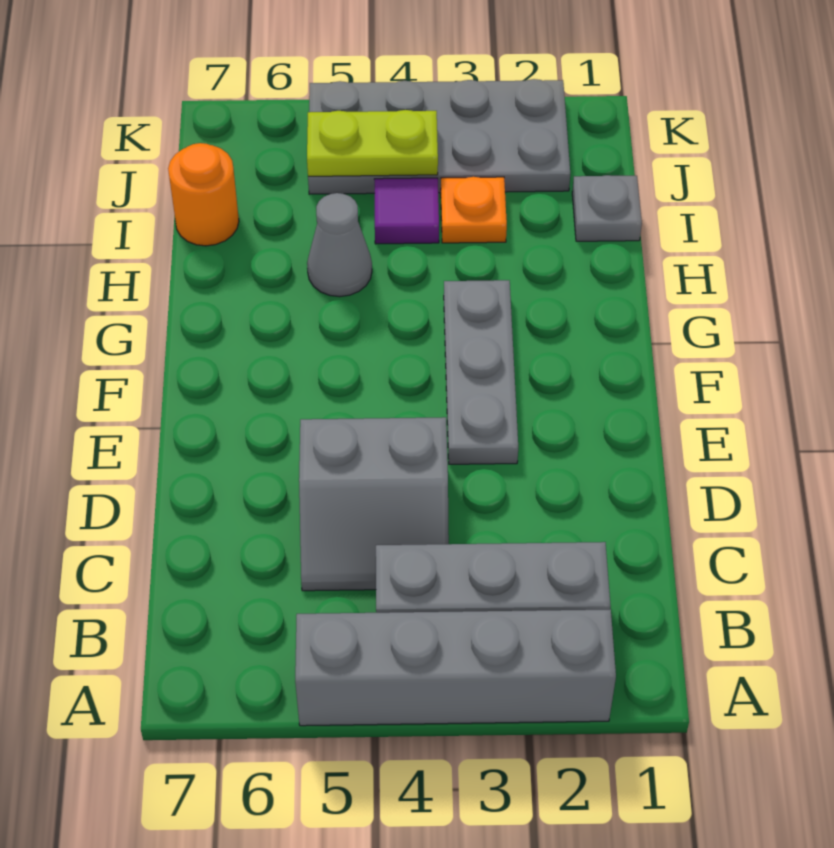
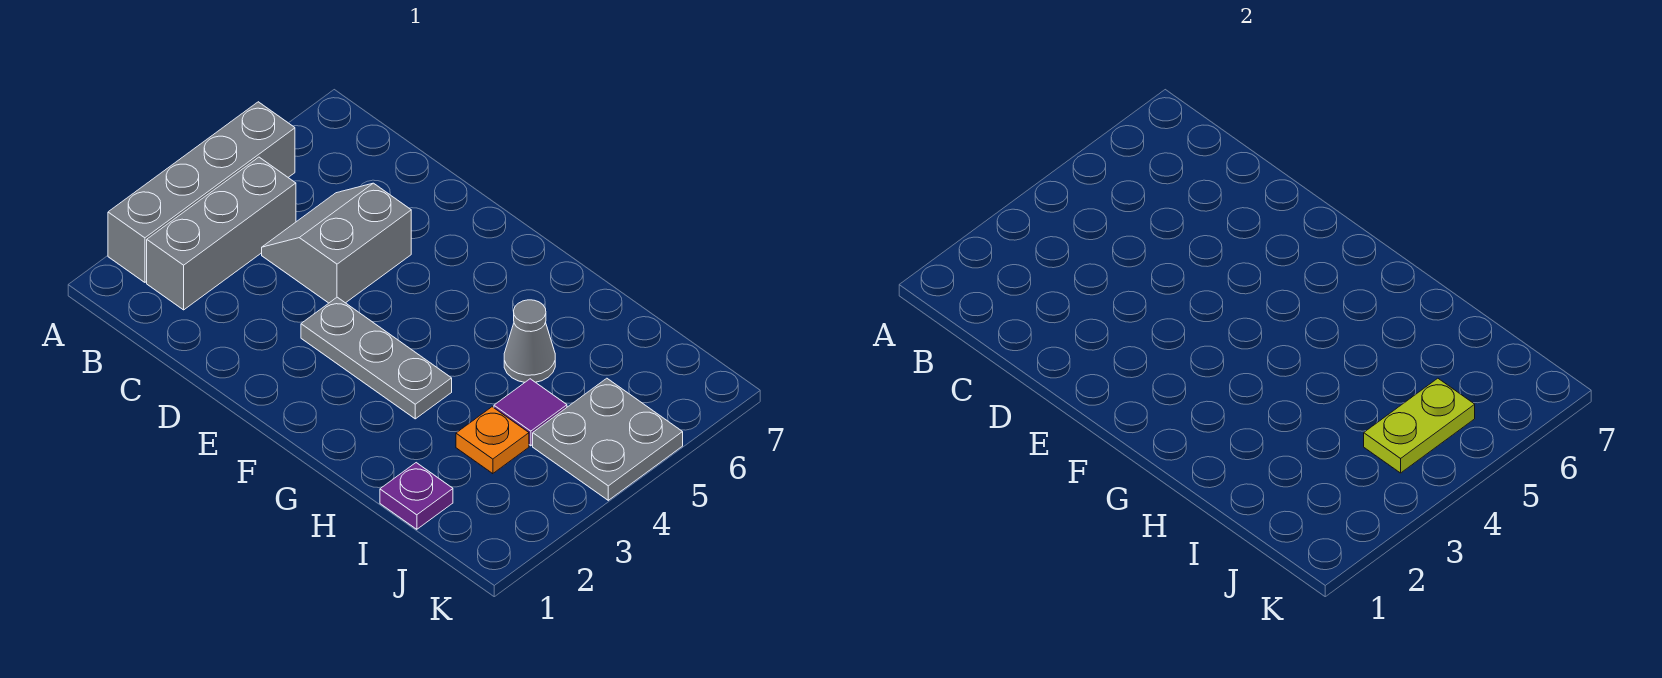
grey 1x1 plate [572,175,642,241] -> purple 1x1 plate [380,463,453,529]
orange 1x1 round brick [168,143,239,246] -> none
grey 2x4 plate [308,79,570,194] -> grey 2x2 plate [533,378,683,500]

